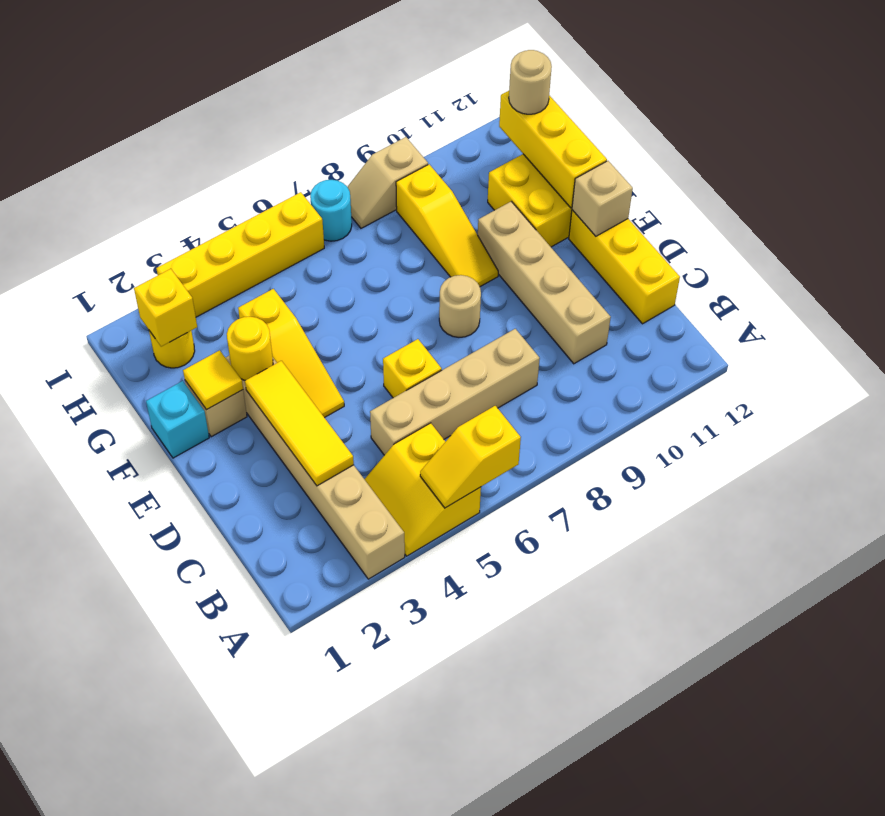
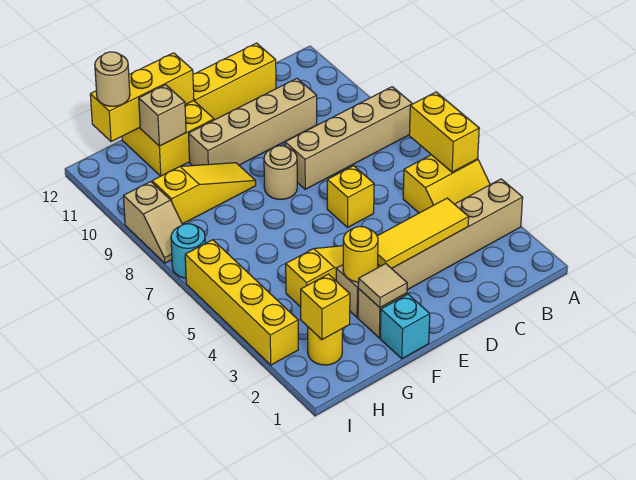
yellow 1x2 slope [420,406,521,508] -> yellow 1x2 brick [409,92,479,172]
tan 1x4 brick [370,329,540,455] -> tan 1x4 brick turned to [285,87,412,189]
tan 1x1 brick [572,161,633,236] -> tan 1x1 brick moved to [139,85,186,146]
yellow 1x1 tile [183,350,243,410] -> tan 1x1 tile [358,264,407,308]

